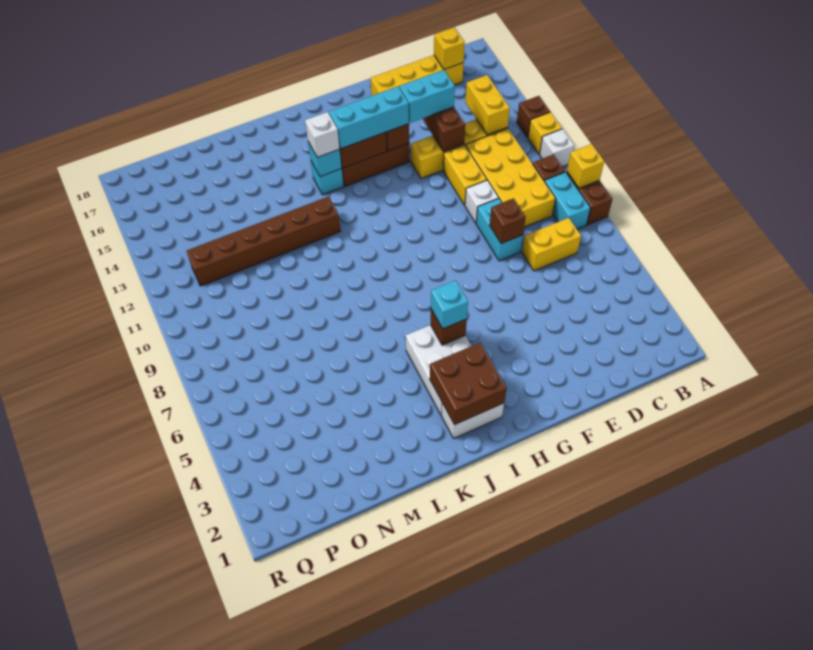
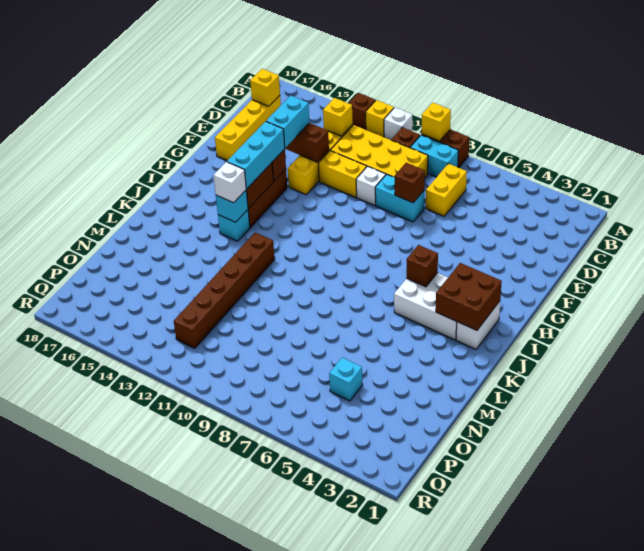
yellow 1x2 brick [466,75,510,135] -> yellow 1x1 brick [323,98,353,136]
cyan 1x1 brick [431,280,468,329] -> cyan 1x1 brick moved to [329,358,363,401]

